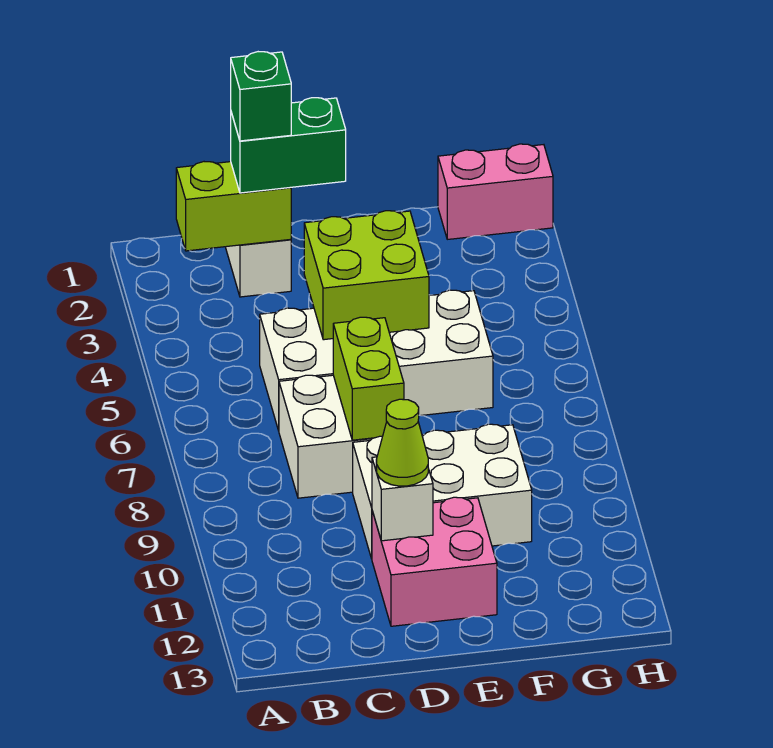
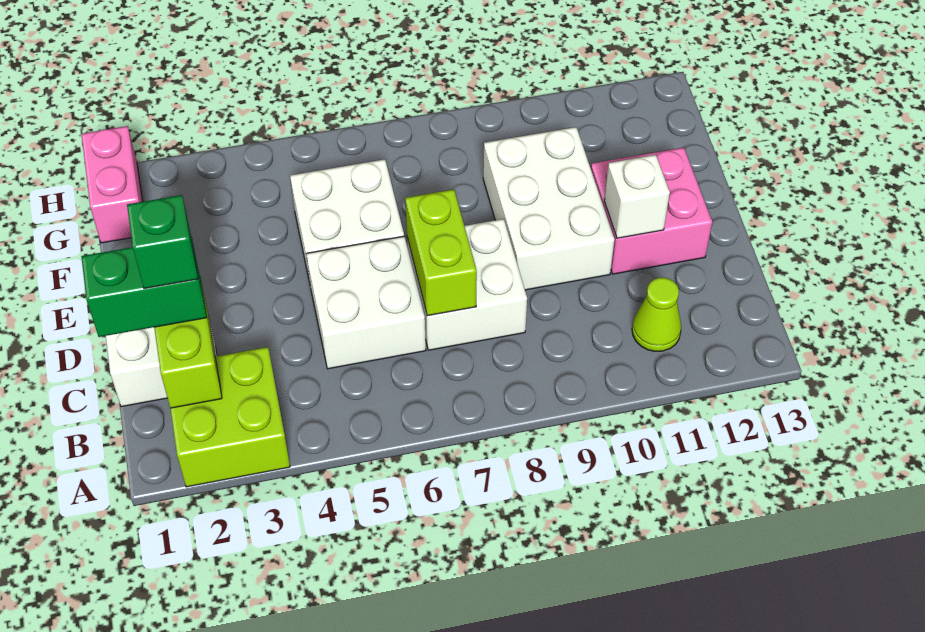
green 1x2 brick [231,98,346,193] -> green 1x2 brick turned to [81,242,207,337]
lime 2x2 brick [304,211,429,340] -> lime 2x2 brick moved to [170,347,290,487]
lime 1x2 brick [333,317,404,440] -> lime 1x2 brick turned to [405,189,477,316]
lime 1x1 cone [376,399,428,486] -> lime 1x1 cone moved to [632,278,681,351]

